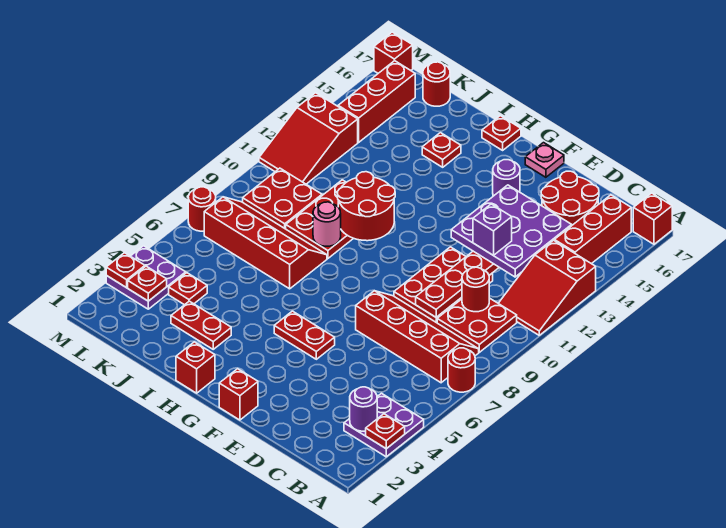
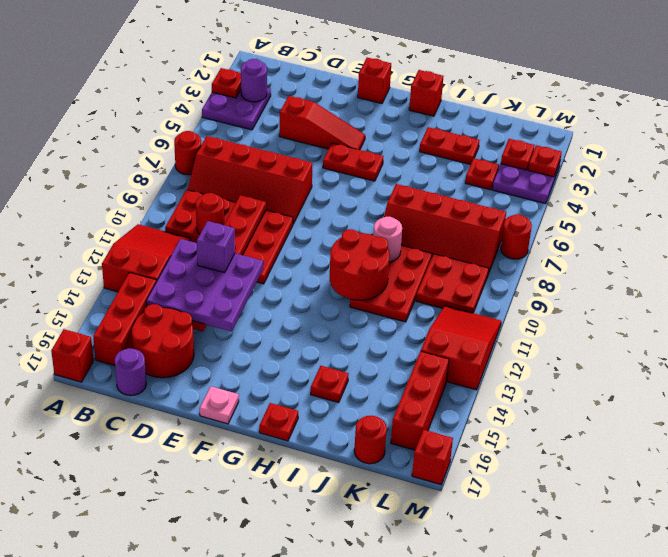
none -> red 1x3 slope [279,96,365,150]
purple 1x1 round brick [493,160,520,196] -> purple 1x1 round brick moved to [115,348,146,396]

